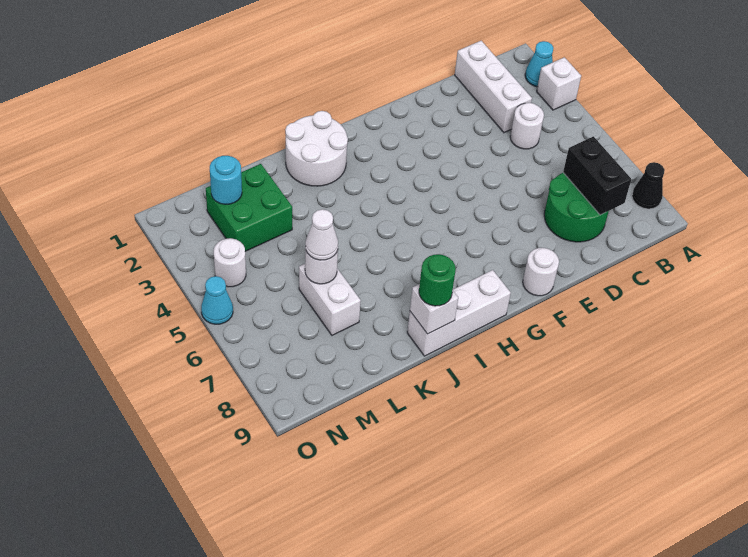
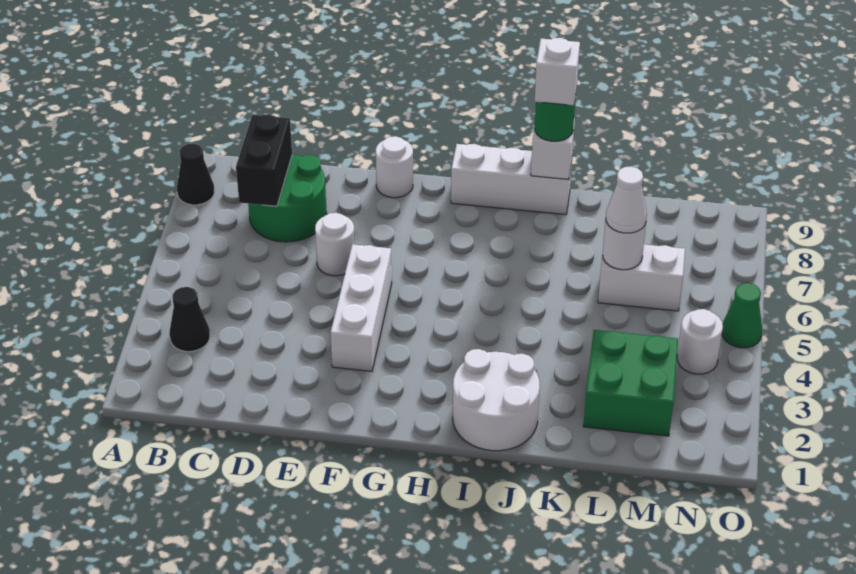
cyan 1x1 cone [525,41,553,87] -> none
white 1x1 brick [537,57,581,110] -> white 1x1 brick moved to [535,38,580,105]
none -> black 1x1 cone [169,287,210,352]
white 1x3 brick [455,41,532,133] -> white 1x3 brick moved to [331,244,392,371]
white 1x1 round brick [510,103,544,149] -> white 1x1 round brick moved to [315,213,355,276]
white 1x2 brick [299,264,361,335] -> white 1x2 brick turned to [598,245,685,311]
cyan 1x1 round brick [210,156,242,204] -> none
cyan 1x1 cone [201,276,233,324] -> green 1x1 cone [722,283,763,348]

